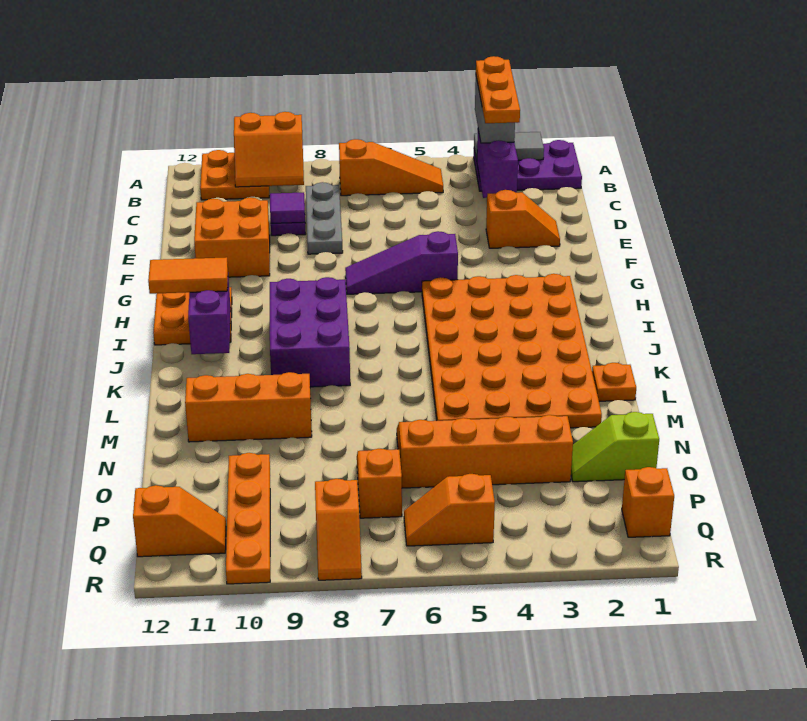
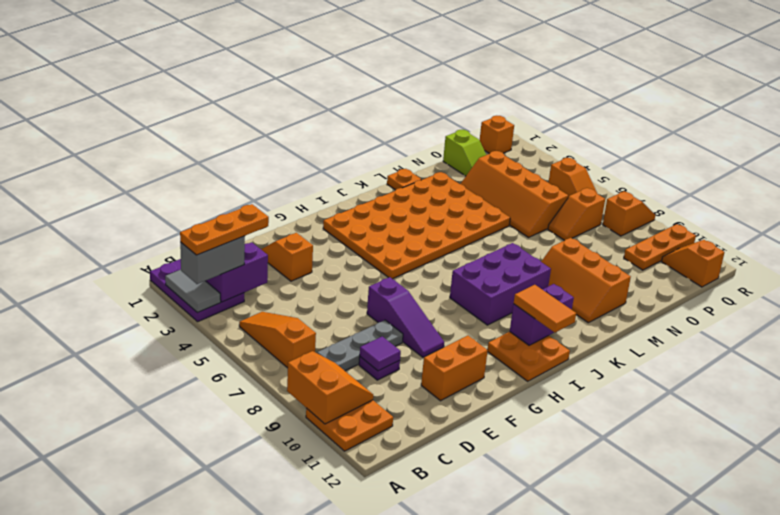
orange 2x2 brick [194,198,270,277] -> orange 1x2 brick [421,336,488,401]
purple 1x3 slope [345,231,458,294] -> purple 1x3 slope moved to [367,277,444,357]
orange 1x4 plate [226,453,270,584] -> orange 1x3 plate [624,224,696,270]

